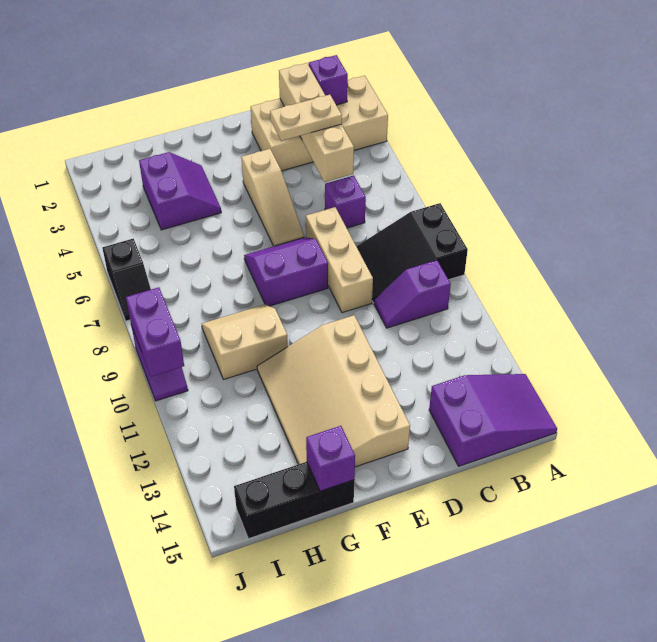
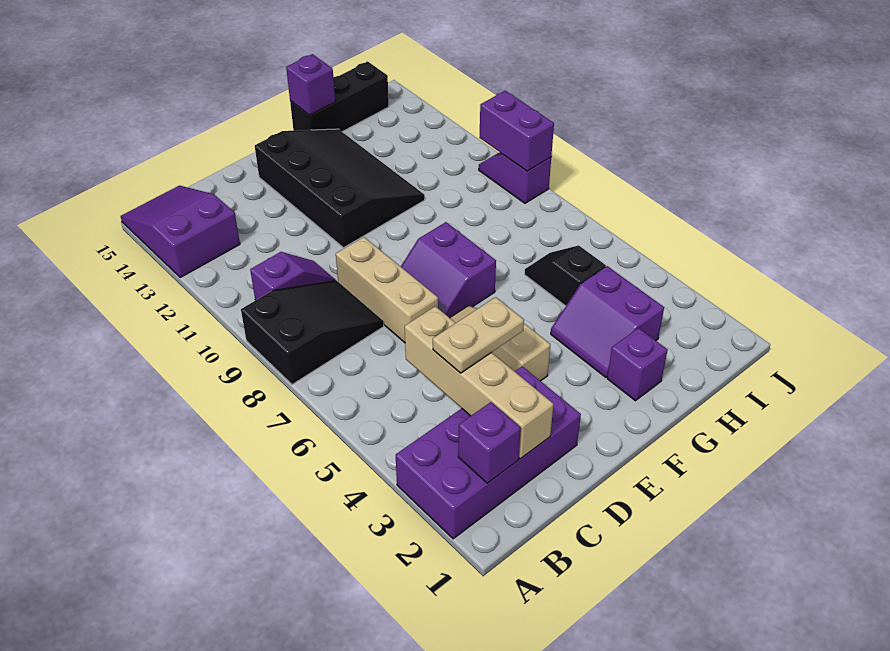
tan 2x4 brick [251,76,388,171] -> purple 2x4 brick [396,366,581,539]
purple 2x3 slope [429,374,557,466] -> purple 2x3 slope turned to [121,186,240,278]
purple 1x1 brick [325,175,366,228] -> purple 1x1 brick moved to [607,328,668,401]
purple 2x2 slope [244,237,328,306] -> purple 2x2 slope turned to [401,222,496,318]
tan 3x4 slope [257,315,410,467] -> black 3x4 slope [255,129,425,248]
tan 2x2 slope [202,304,288,379] -> none
black 1x2 slope [102,239,151,321] -> black 1x2 slope moved to [524,245,606,306]

